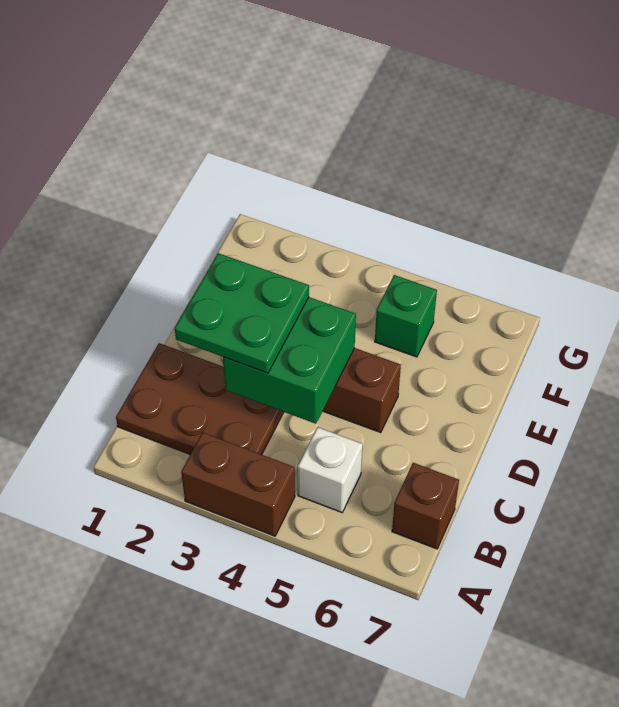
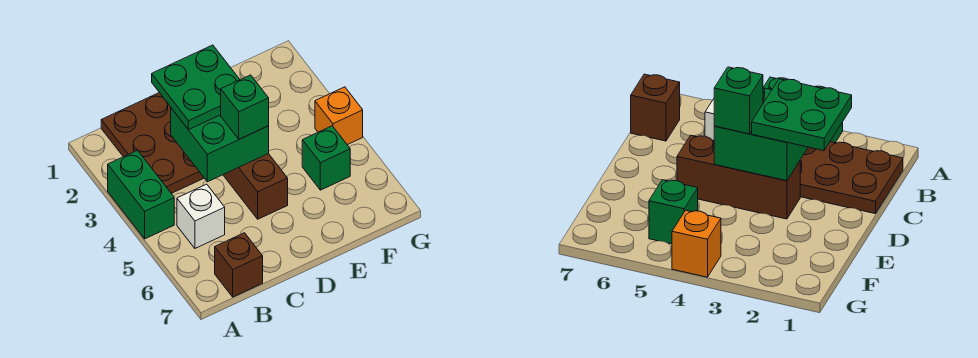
brown 1x2 brick [181,432,295,536] -> green 1x2 brick [108,150,174,239]
none -> green 1x1 brick [221,75,269,139]
none -> orange 1x1 brick [315,87,363,145]

